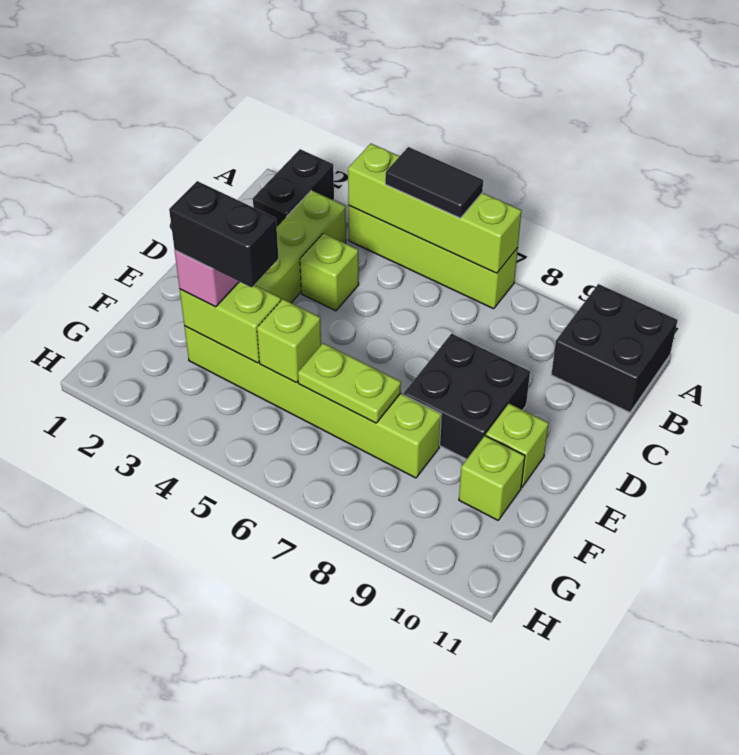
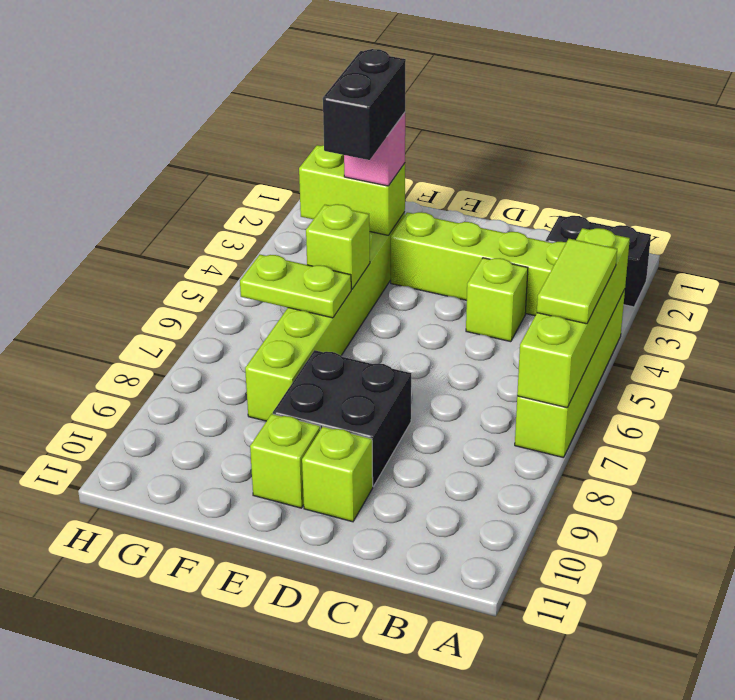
black 1x2 tile [385,147,483,218] -> lime 1x2 tile [537,239,617,324]
black 2x2 brick [551,284,677,412] -> none
lime 1x2 brick [180,282,281,363] -> lime 1x2 brick turned to [299,145,405,235]
lime 1x2 plate [298,343,401,423] -> lime 1x2 plate turned to [240,255,351,318]
lime 1x1 brick [459,436,525,520] -> lime 1x1 brick moved to [302,427,373,522]

